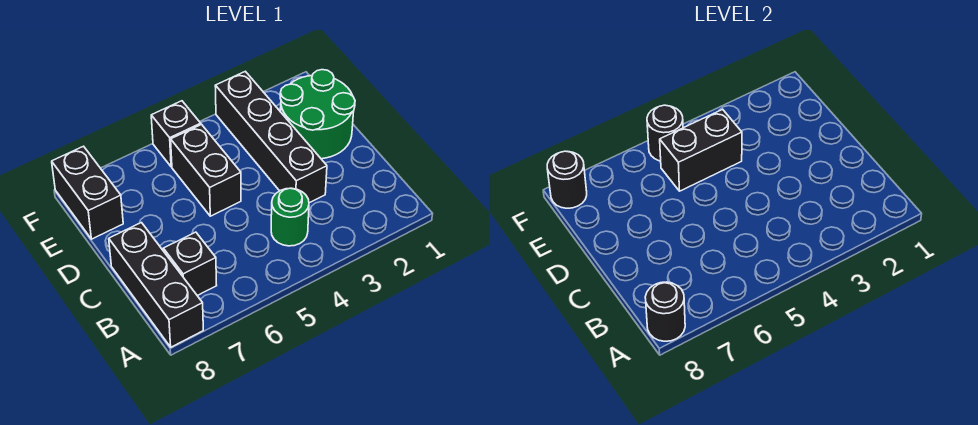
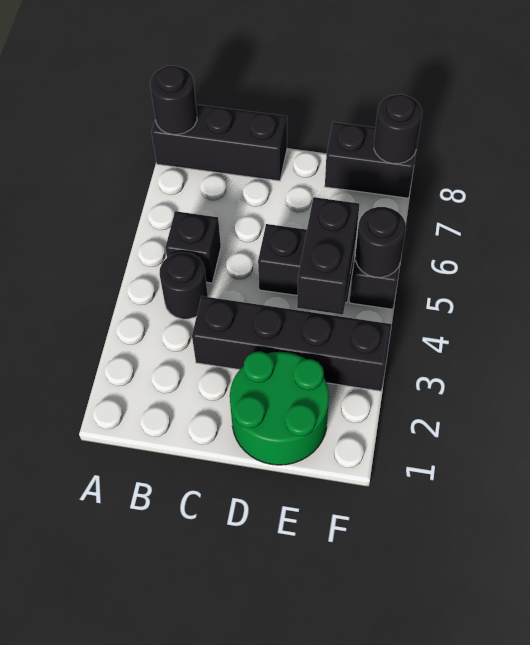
green 1x1 round brick [271,188,309,246] -> black 1x1 round brick [160,252,208,319]
black 1x1 brick [163,232,217,296] -> black 1x1 brick moved to [165,211,221,283]

